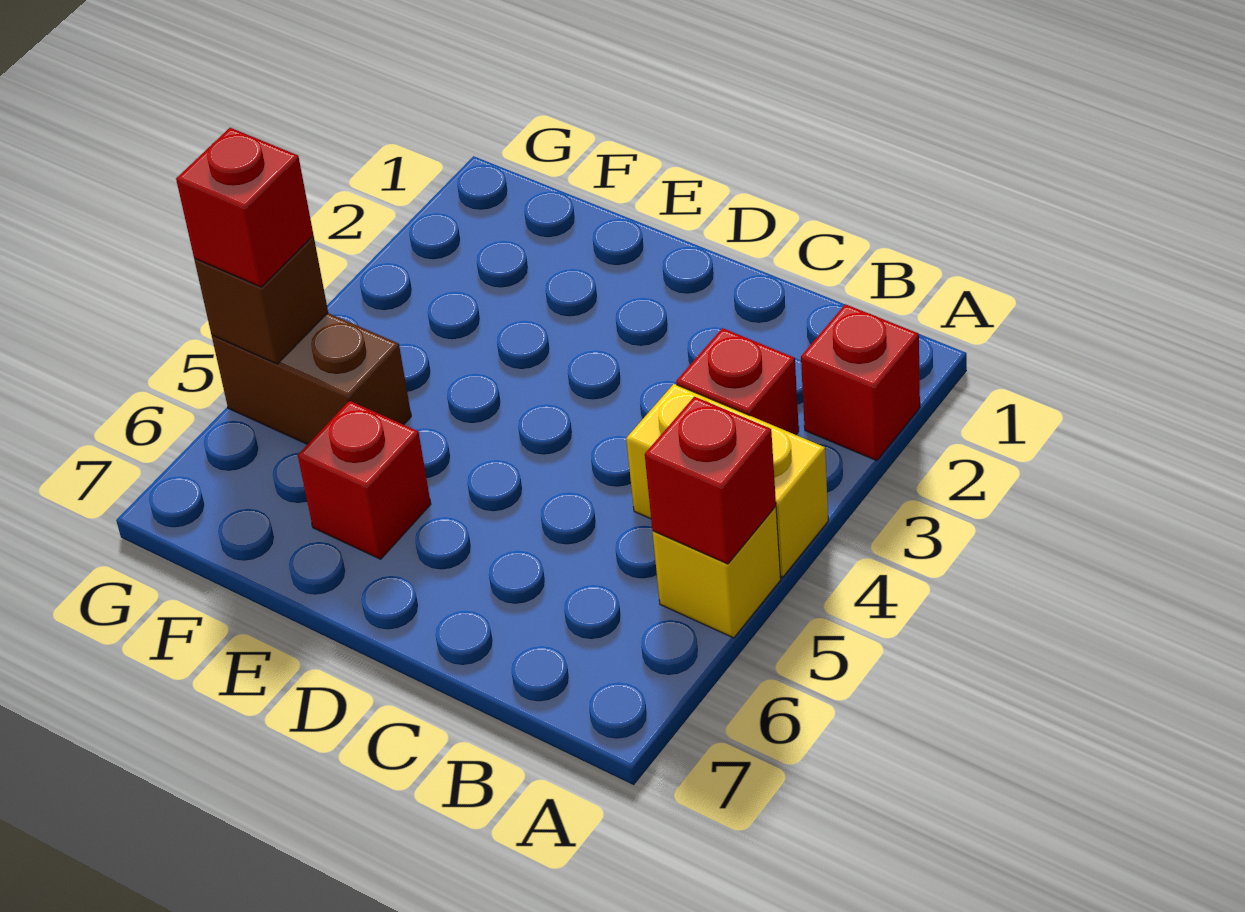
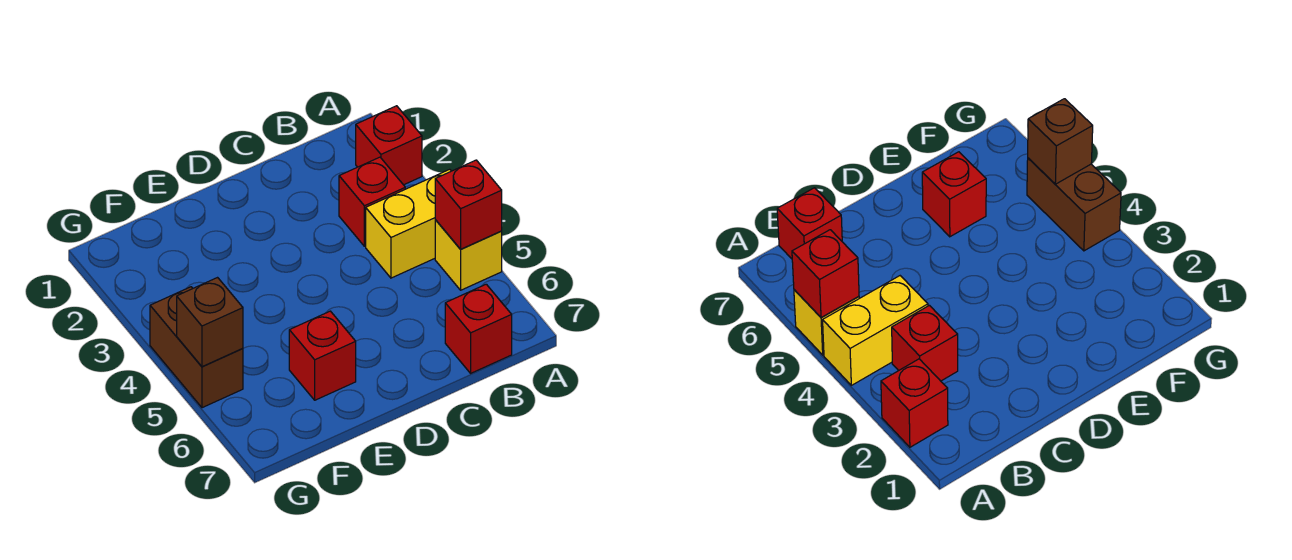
brown 1x2 brick [212,313,411,444] -> brown 1x2 brick turned to [150,287,243,408]
red 1x1 brick [176,128,313,287] -> red 1x1 brick moved to [445,284,512,373]

